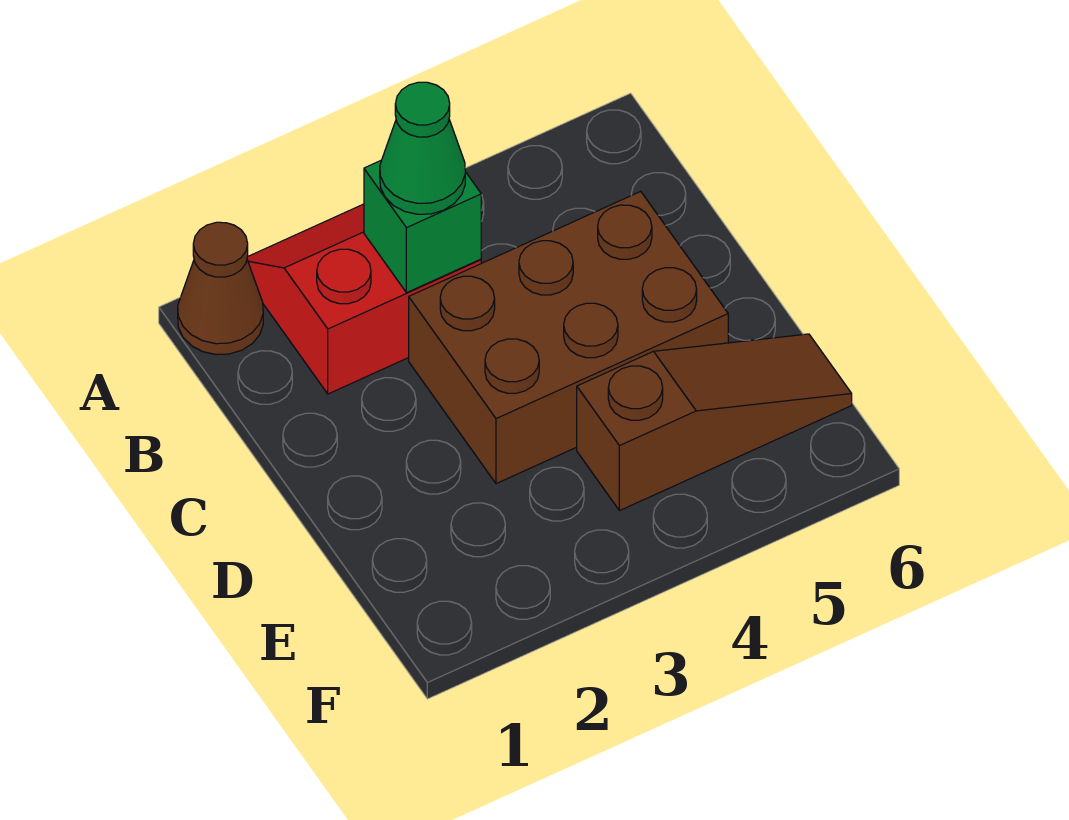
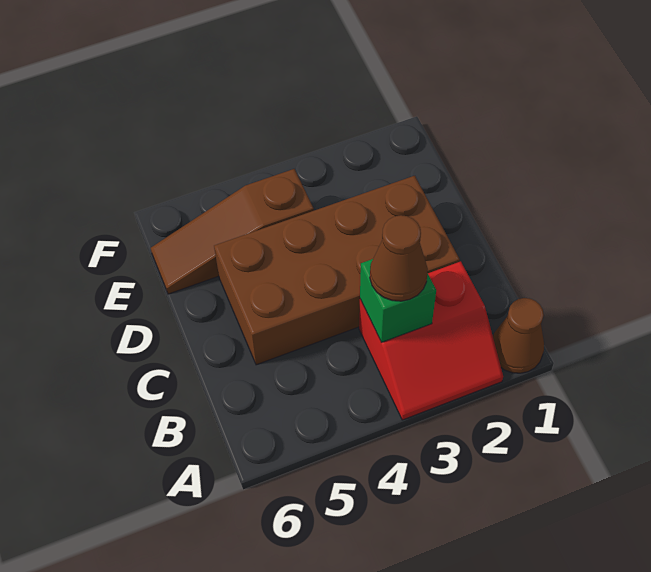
green 1x1 cone [380,82,465,214] -> brown 1x1 cone [370,215,428,301]
brown 2x3 brick [409,191,728,484] -> brown 2x4 brick [214,176,460,365]

